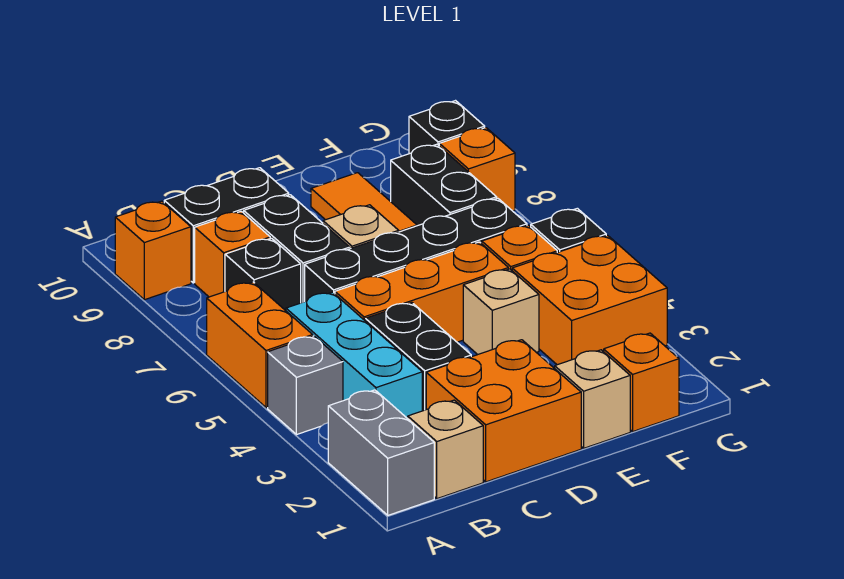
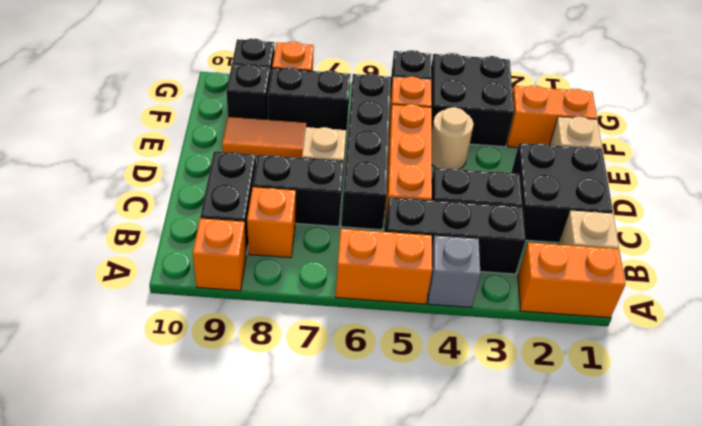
grey 1x2 brick [328,390,434,515] -> orange 1x2 brick [518,242,625,318]
cyan 1x3 brick [286,292,422,419] -> black 1x3 brick [385,197,526,274]
black 1x1 brick [225,238,301,311] -> black 1x1 brick moved to [226,64,270,119]
orange 2x2 brick [426,340,581,482] -> black 2x2 brick [511,143,613,243]
tan 1x1 brick [463,269,539,355] -> tan 1x1 round brick [432,107,474,169]
orange 1x1 brick [604,333,679,431] -> orange 1x2 brick [507,86,597,148]
orange 2x2 brick [512,235,667,365] -> black 2x2 brick [431,53,514,147]

